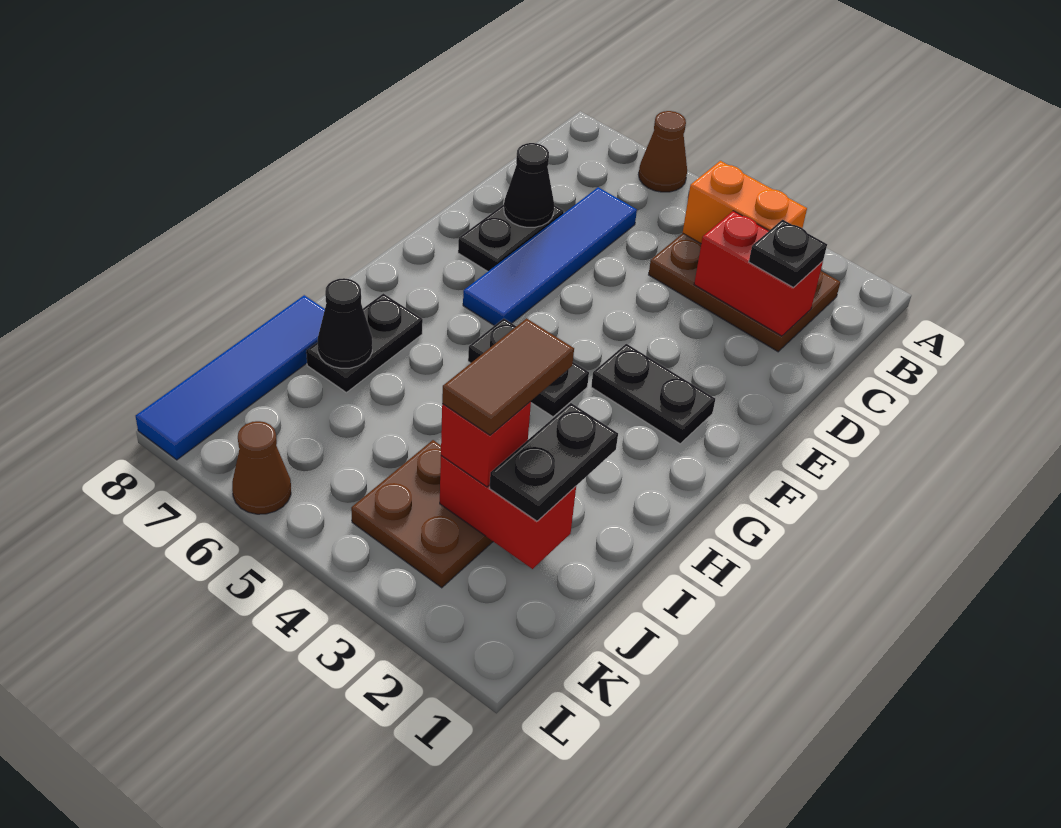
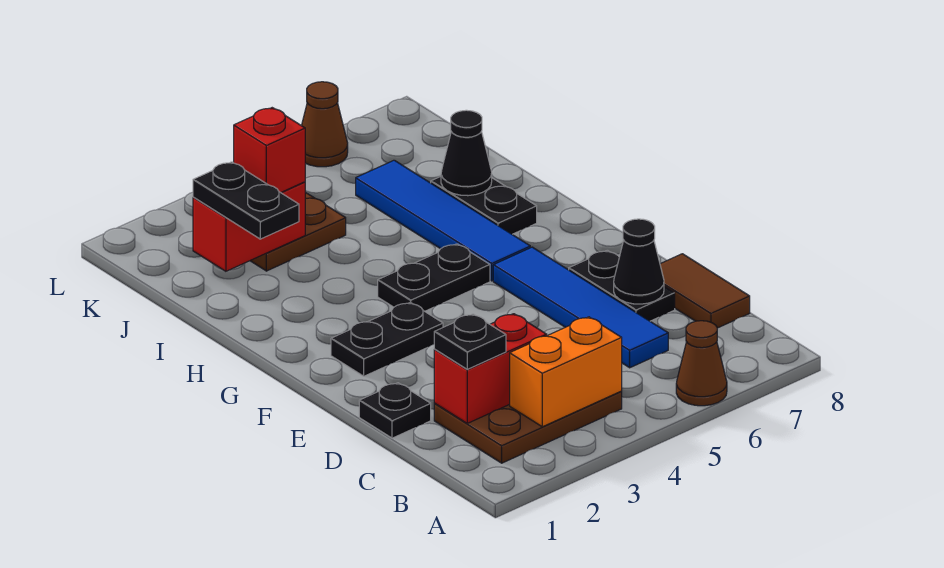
none -> black 1x1 plate [359,383,431,438]
brown 1x2 tile [442,318,574,435] -> brown 1x2 tile moved to [660,254,750,328]
blue 1x4 tile [136,295,325,460] -> blue 1x4 tile moved to [356,160,530,281]

